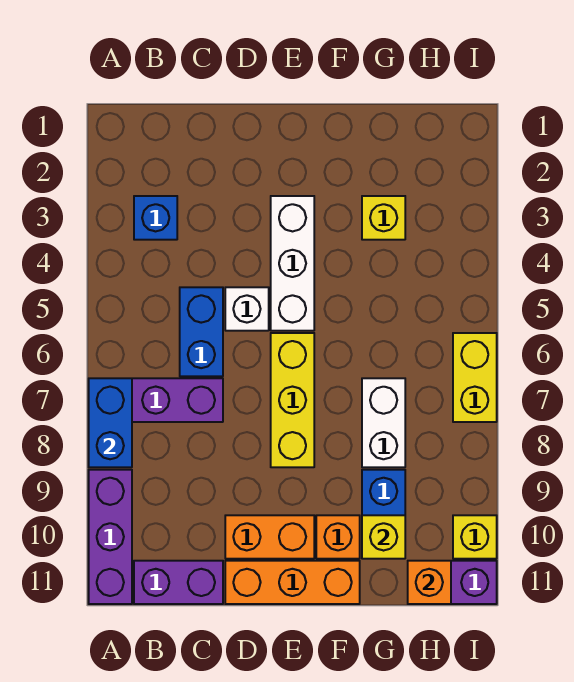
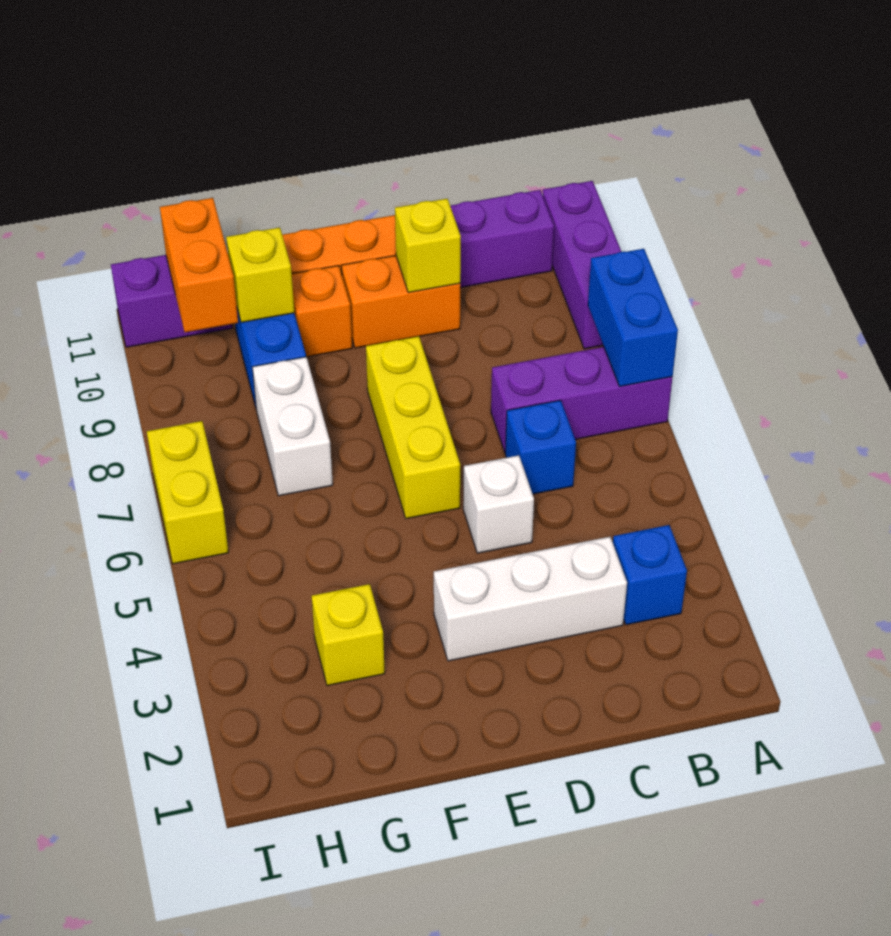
blue 1x2 brick [180,287,223,376] -> blue 1x1 brick [505,400,576,494]
white 1x3 brick [271,196,314,331] -> white 1x3 brick turned to [434,537,627,661]
orange 1x1 brick [408,561,451,604] -> orange 1x2 brick [160,198,238,332]
yellow 1x1 brick [453,515,497,559] -> yellow 1x1 brick moved to [395,199,461,293]

